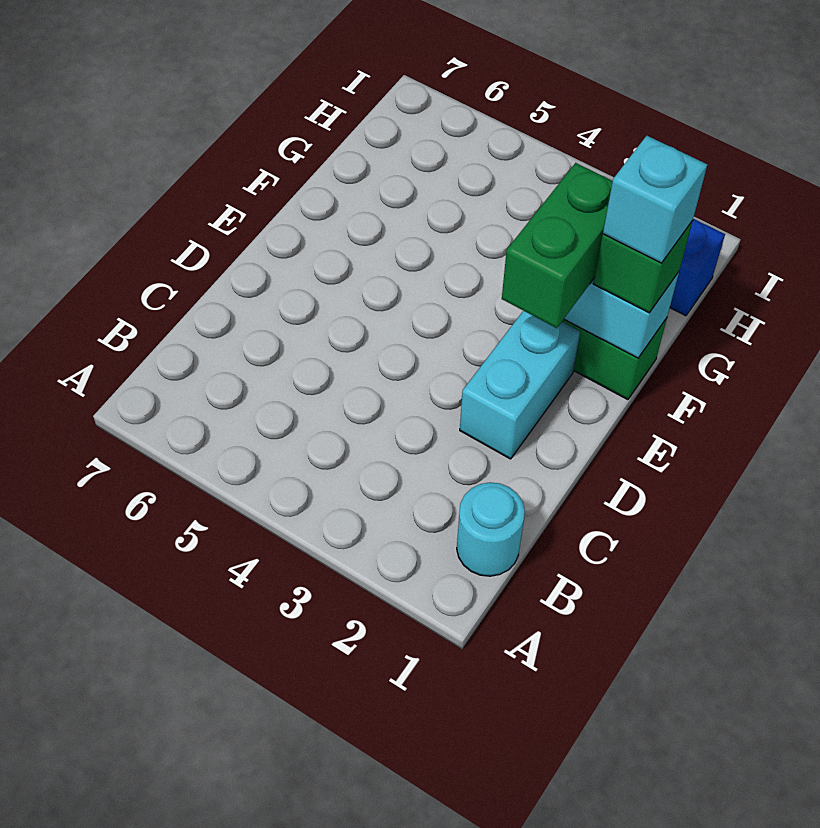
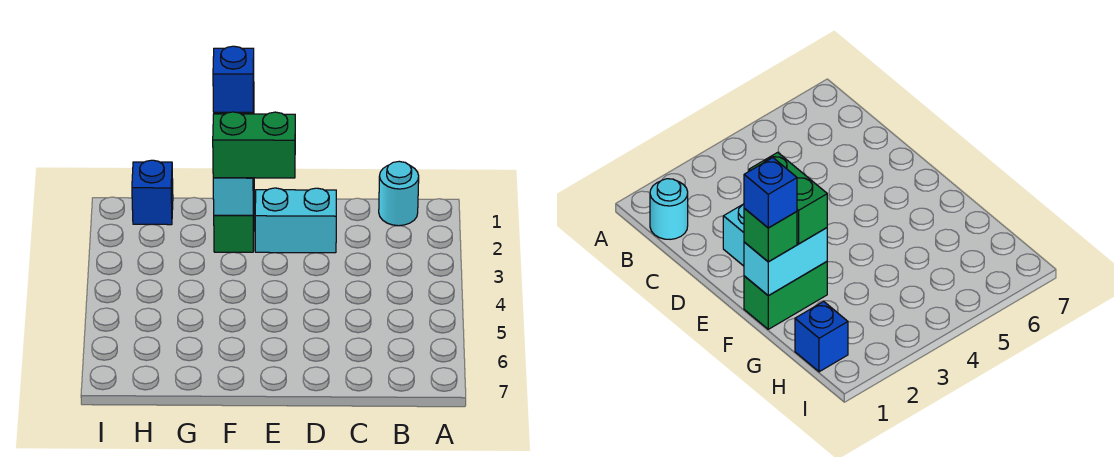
cyan 1x1 brick [603,136,707,263] -> blue 1x1 brick [213,46,254,112]

